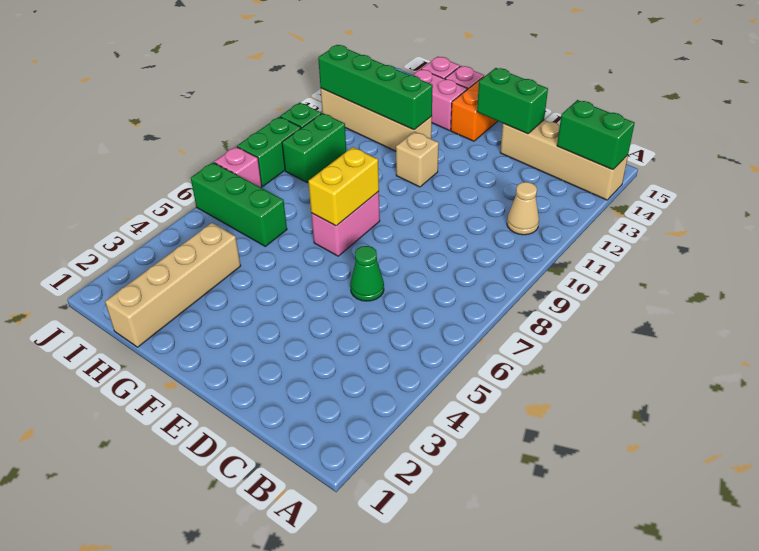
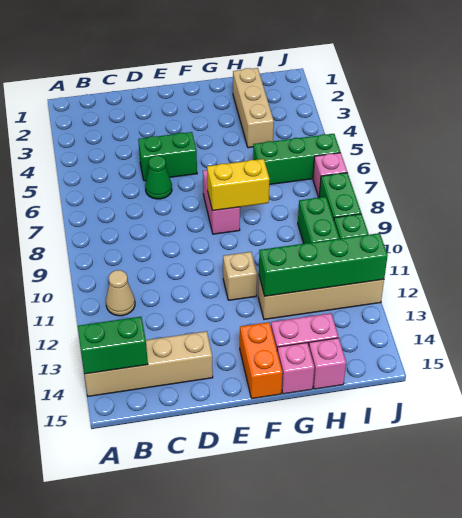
green 1x2 brick [477,68,548,134] -> green 1x2 brick moved to [138,132,197,181]
yellow 1x2 brick [308,147,379,226] -> yellow 1x2 brick turned to [207,159,270,211]
tan 1x4 brick [105,223,241,347] -> tan 1x3 brick [233,68,274,148]

